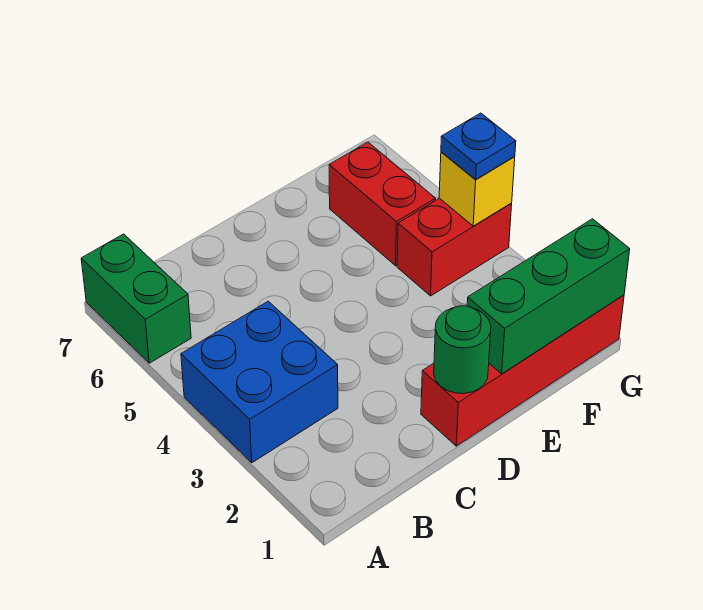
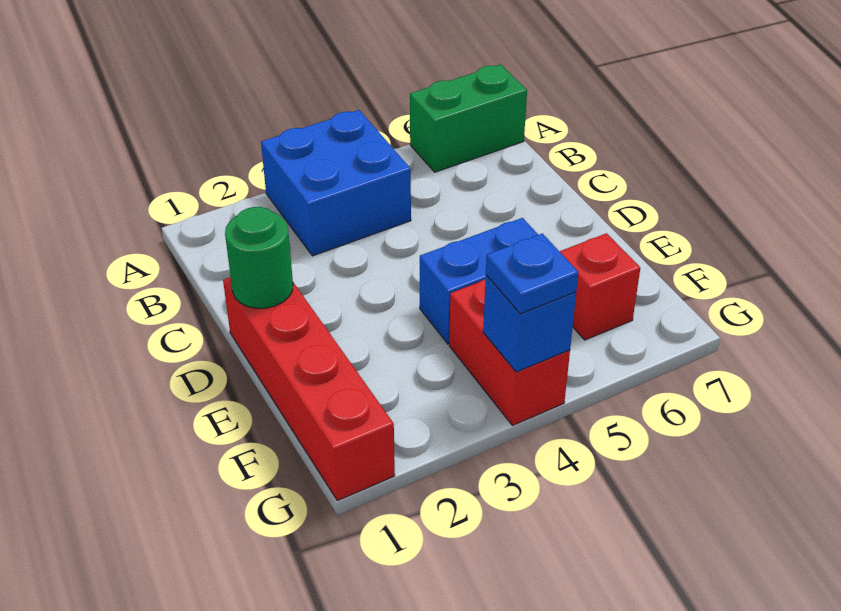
green 1x3 brick [467,219,630,374] -> none
none -> blue 1x2 brick [420,218,538,344]
red 1x2 brick [329,142,436,266] -> red 1x1 brick [559,233,640,340]
yellow 1x1 brick [439,152,515,226] -> blue 1x1 brick [483,275,576,372]

